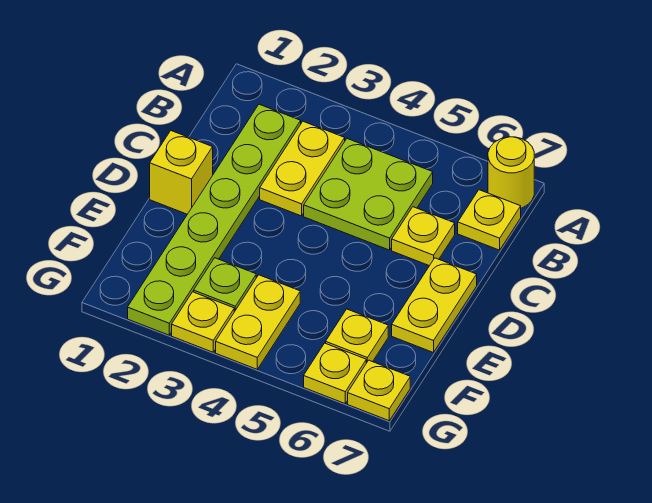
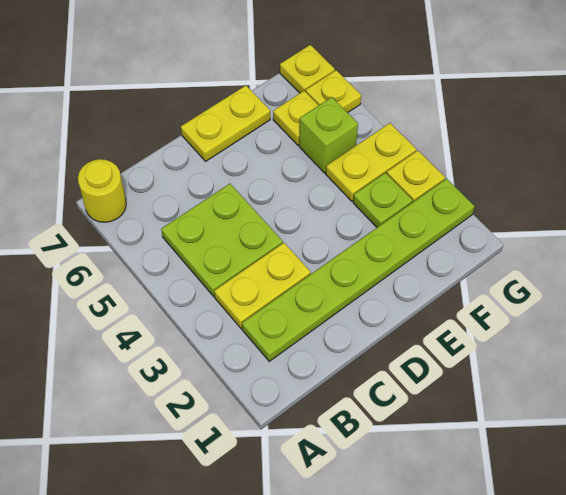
yellow 1x1 plate [458,190,521,250] -> none
yellow 1x1 plate [392,207,455,266] -> none
yellow 1x1 brick [150,131,213,214] -> none
none -> lime 1x1 brick [299,97,358,173]

